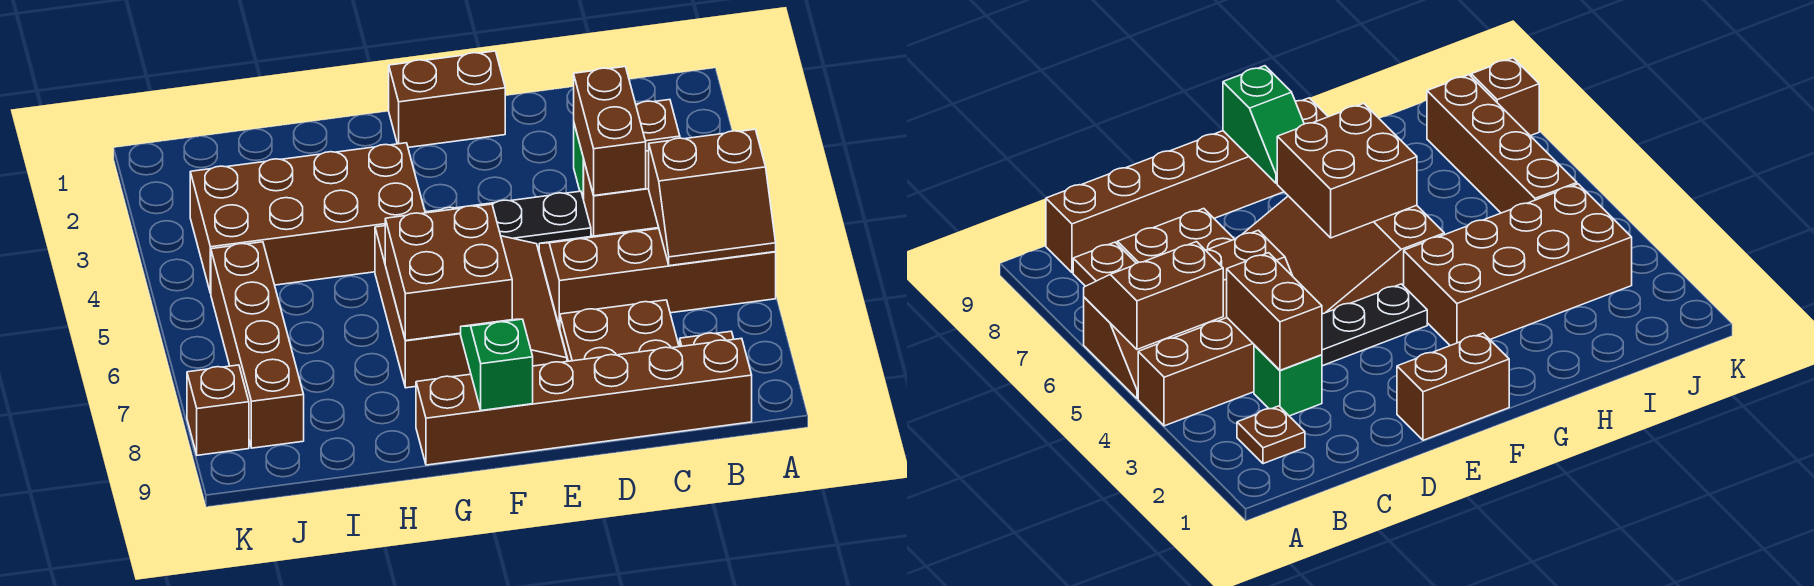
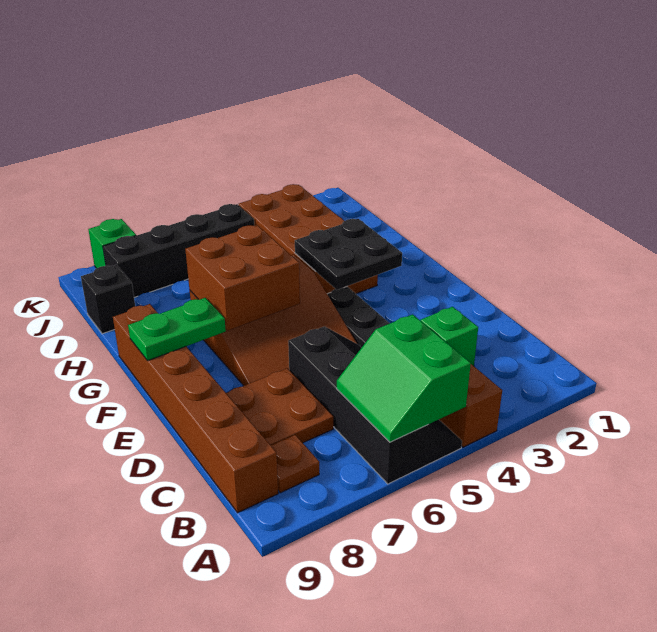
brown 2x4 slope [539,228,776,327] -> black 2x4 slope [288,326,462,484]
brown 2x2 slope [649,129,776,266] -> green 2x2 slope [337,314,471,442]
brown 1x1 plate [636,100,680,151] -> none
brown 1x2 brick [574,67,646,196] -> none
brown 1x2 brick [389,51,505,147] -> none
none -> black 2x2 plate [295,219,402,290]
green 1x2 slope [461,319,533,411] -> green 1x2 plate [128,298,226,361]
none -> black 1x1 brick [81,265,135,334]
brown 1x4 brick [211,242,304,448] -> black 1x4 brick [103,204,254,297]
brown 1x1 brick [187,365,249,455] -> green 1x1 brick [88,219,136,268]

